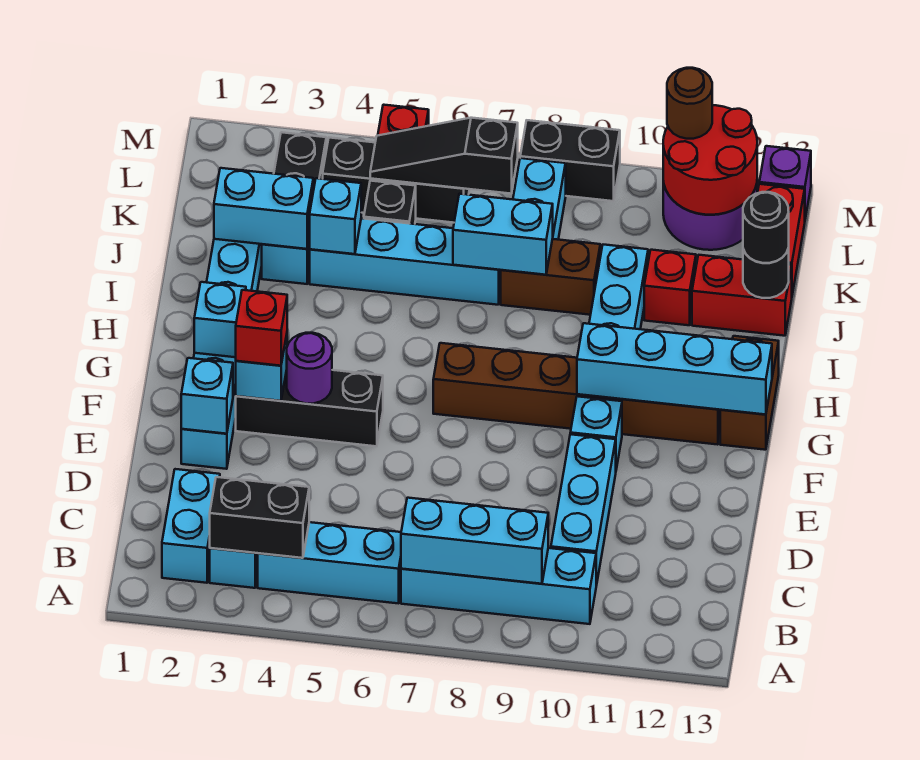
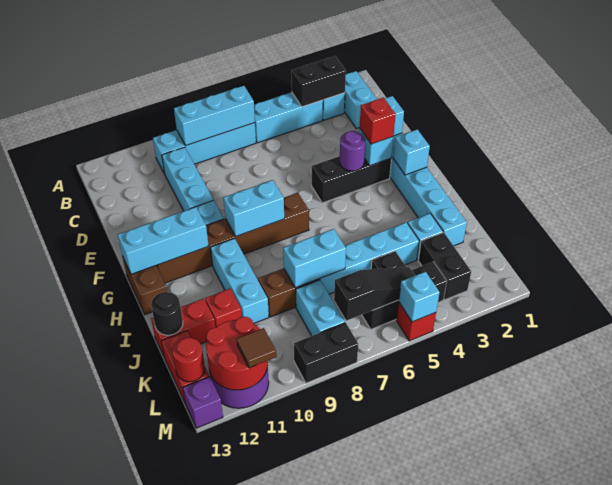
cyan 1x4 brick [577,323,772,415] -> cyan 1x3 brick [118,207,209,274]
cyan 1x2 brick [214,168,313,249] -> cyan 1x2 brick moved to [223,180,284,236]
cyan 1x1 brick [310,178,361,254] -> cyan 1x1 brick moved to [399,272,440,322]
black 1x1 round brick [743,192,789,263] -> none
none -> red 1x1 round brick [172,338,205,382]
brown 1x1 round brick [667,68,712,139] -> brown 1x1 tile [237,328,276,368]

